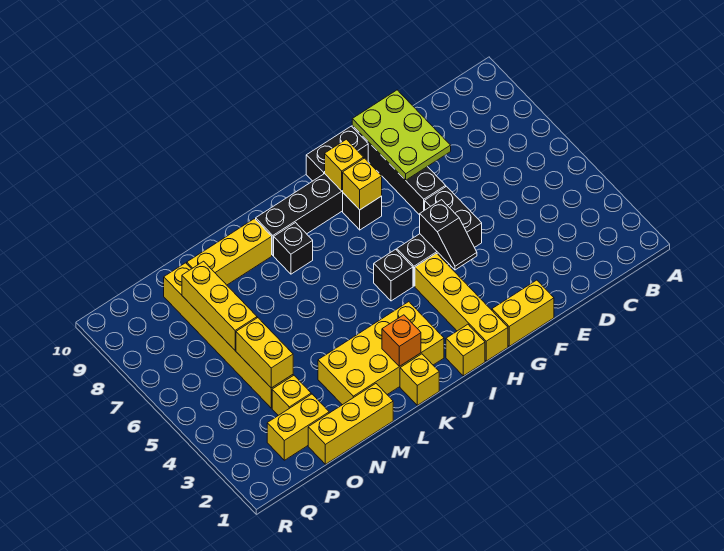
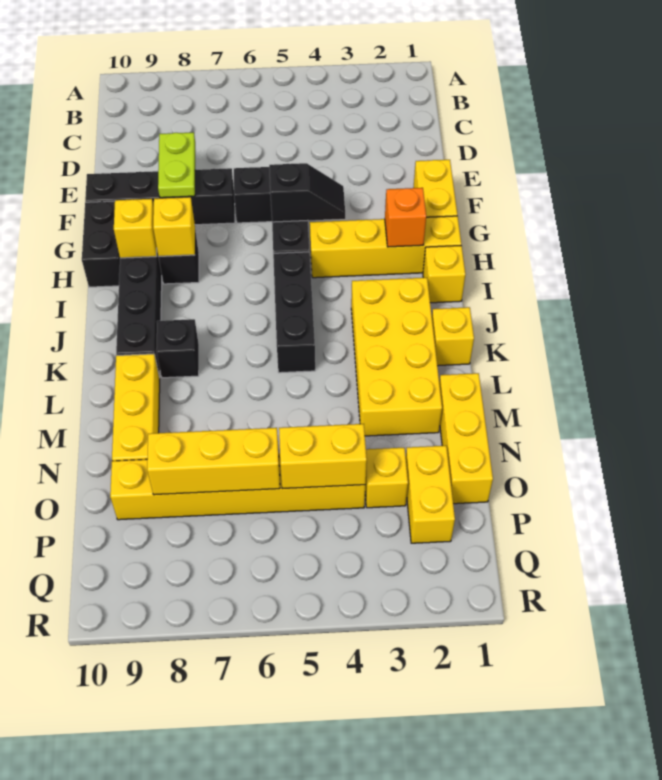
lime 2x3 plate [352,90,451,180] -> lime 1x2 plate [158,132,195,198]
black 1x1 brick [374,249,413,301] -> black 1x3 brick [273,252,315,373]
orange 1x1 brick [382,315,421,366] -> orange 1x1 brick moved to [385,188,426,247]

